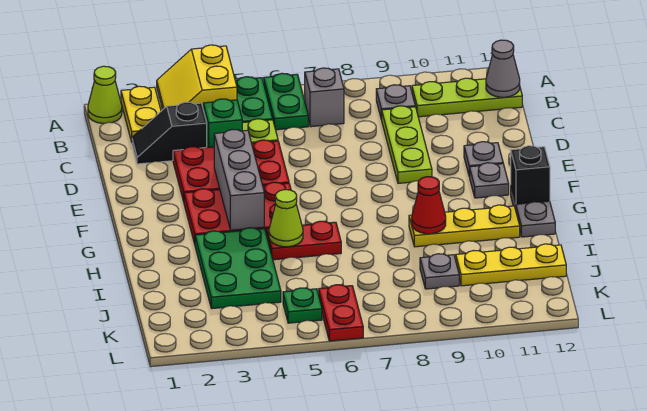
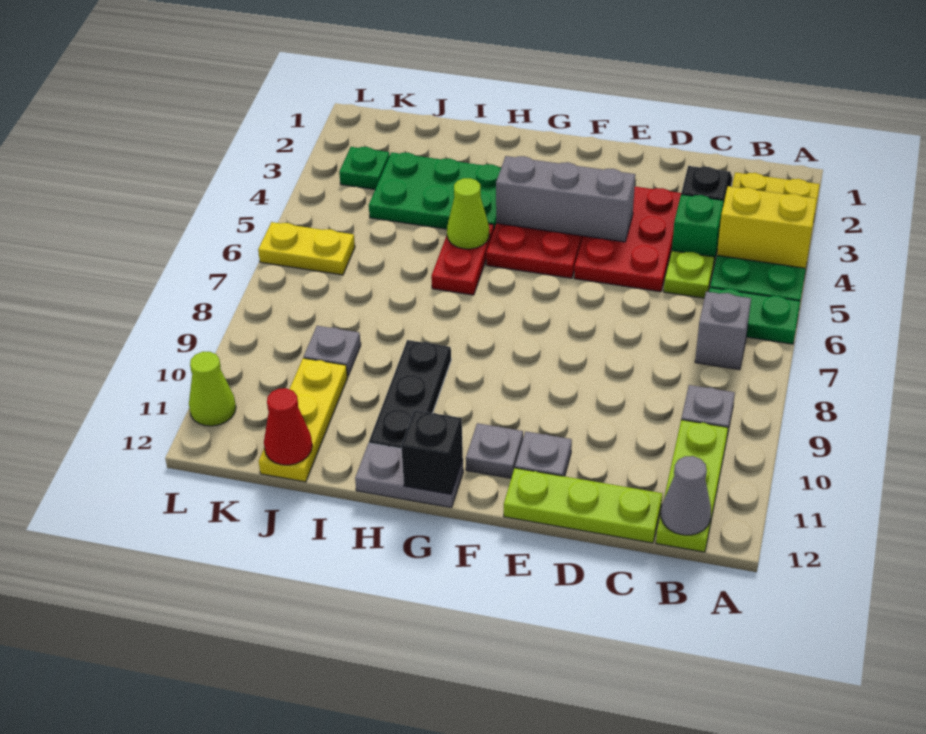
lime 1x1 cone [88,66,122,124] -> lime 1x1 cone moved to [189,352,236,426]
lime 1x3 plate [382,106,432,183] -> lime 1x3 plate moved to [504,468,663,543]
yellow 1x3 plate [409,205,520,247] -> black 1x3 plate [369,340,451,449]
red 1x1 cone [412,177,446,234] -> red 1x1 cone moved to [264,388,312,465]
green 1x1 plate [283,288,322,323] -> green 1x1 plate moved to [339,147,390,189]
red 1x2 plate [319,285,363,341] -> yellow 1x2 plate [258,222,355,275]

